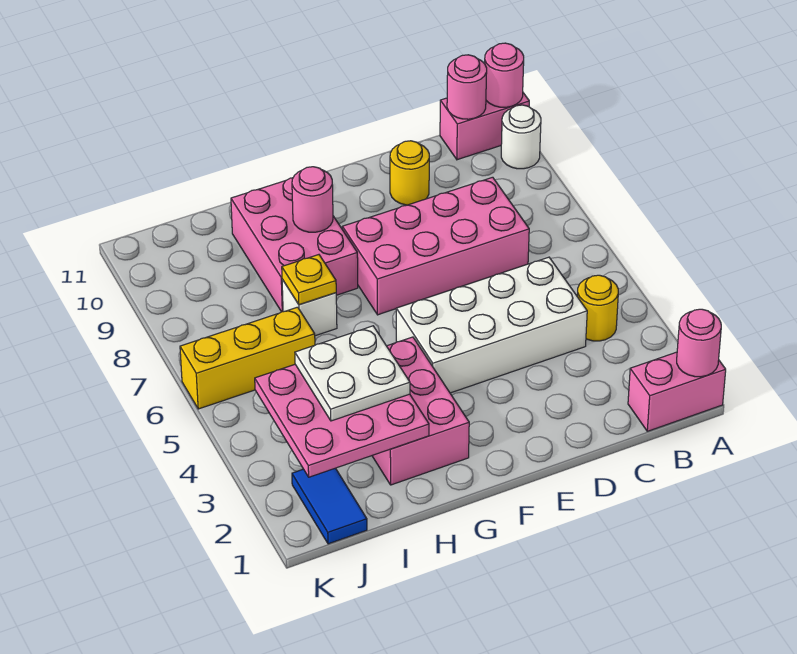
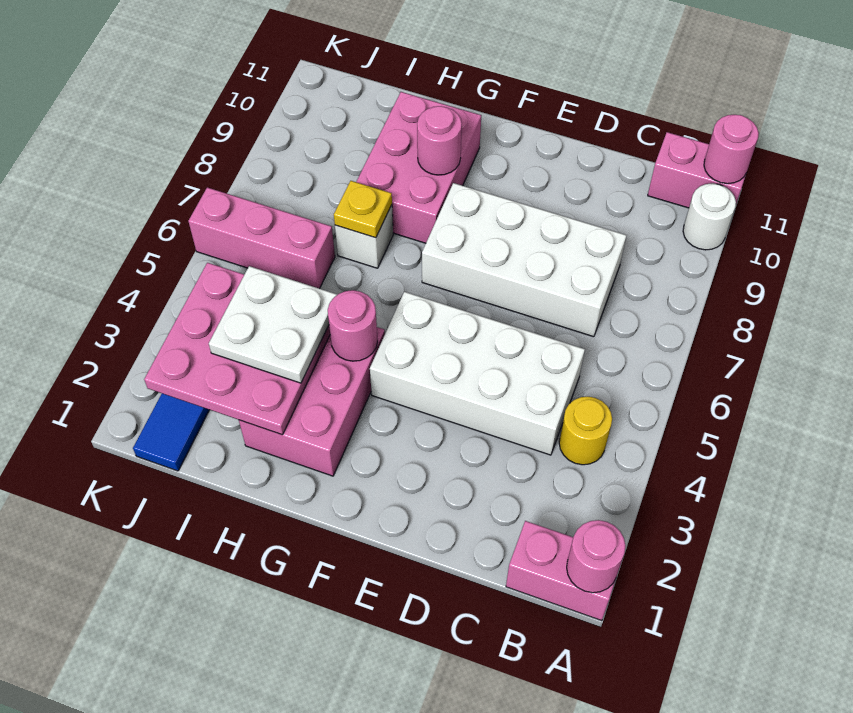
pink 1x1 round brick [447,55,487,119] -> pink 1x1 round brick moved to [328,290,378,361]
pink 2x4 brick [342,177,529,315] -> white 2x4 brick [422,183,627,337]
yellow 1x1 round brick [390,141,429,205] -> none
yellow 1x3 brick [180,307,315,409] -> pink 1x3 brick [188,187,335,289]

